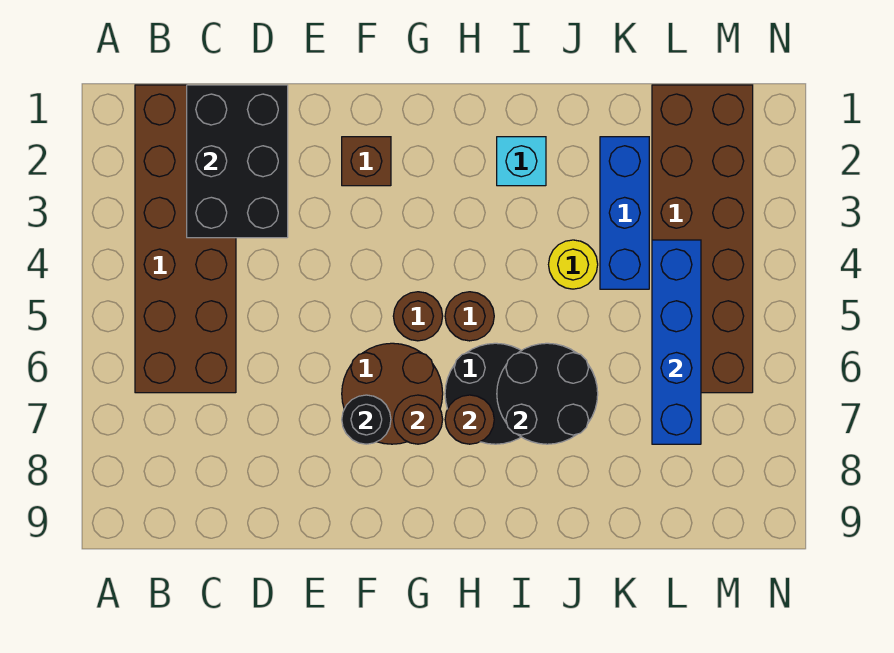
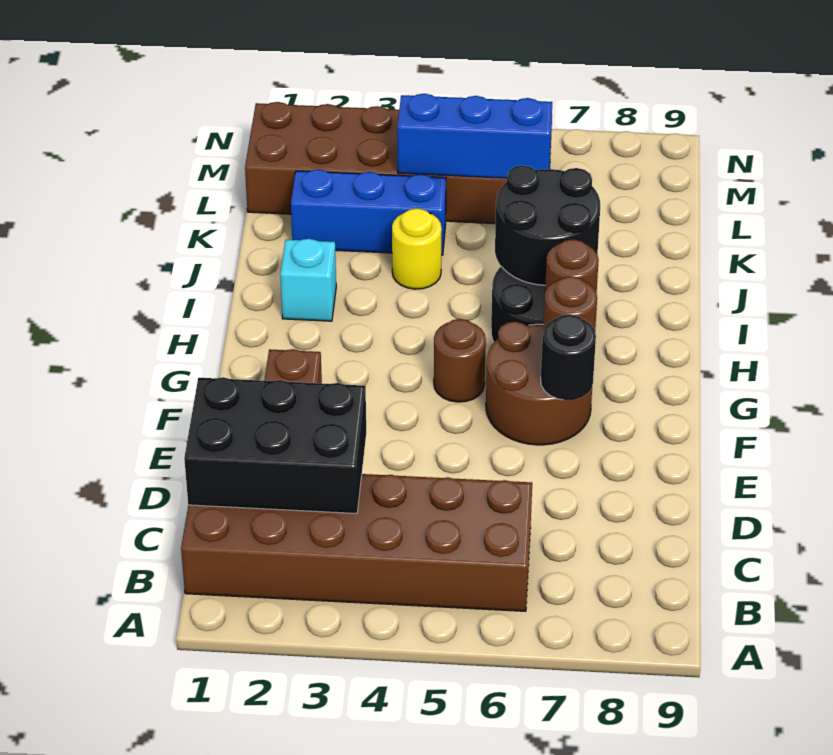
brown 1x1 round brick [445,292,494,341] -> none
blue 1x4 brick [652,240,701,444] -> blue 1x3 brick [397,94,552,178]

